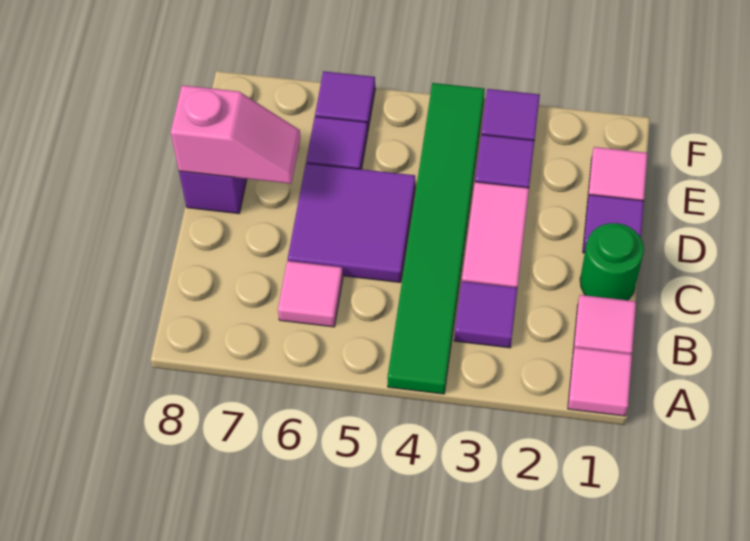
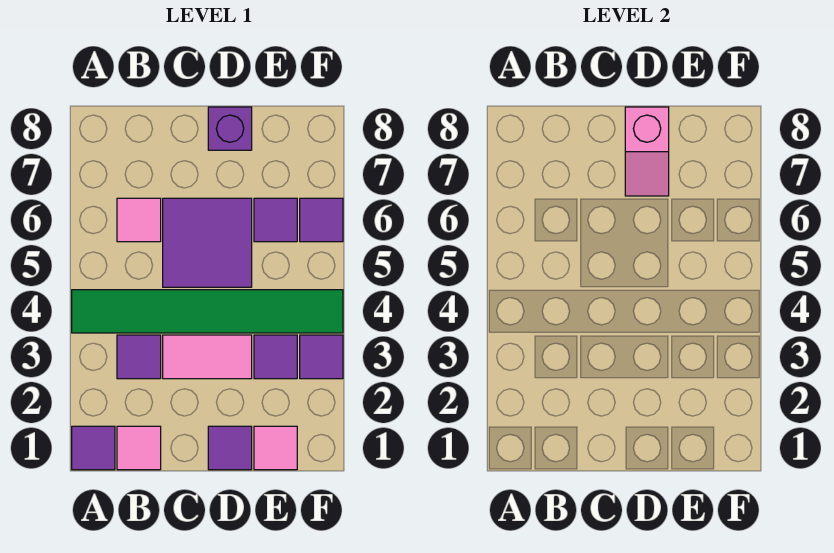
pink 1x1 tile [568,348,632,416] -> purple 1x1 tile [72,426,115,470]
green 1x1 round brick [580,223,644,300] -> none

